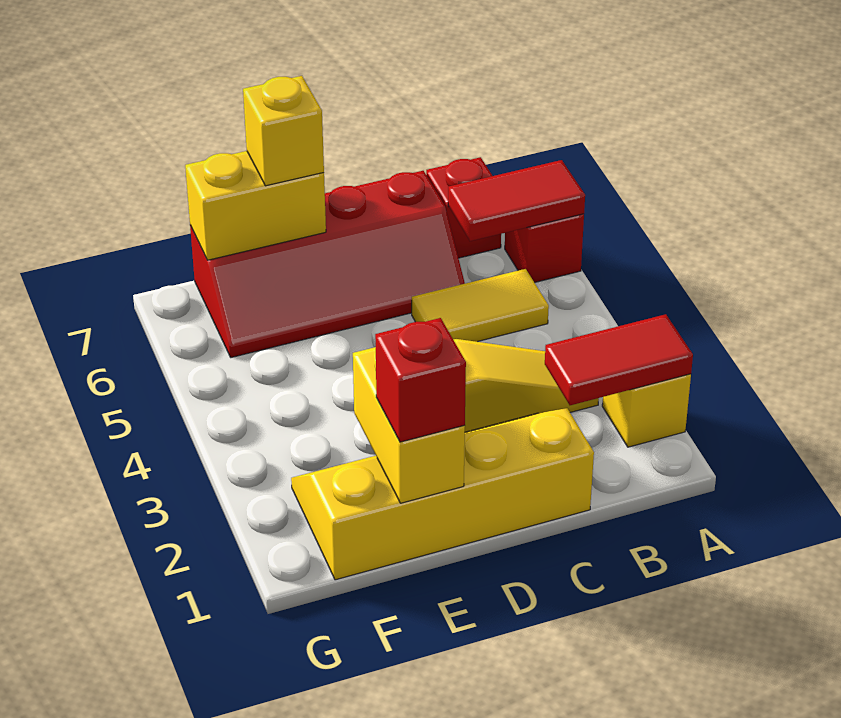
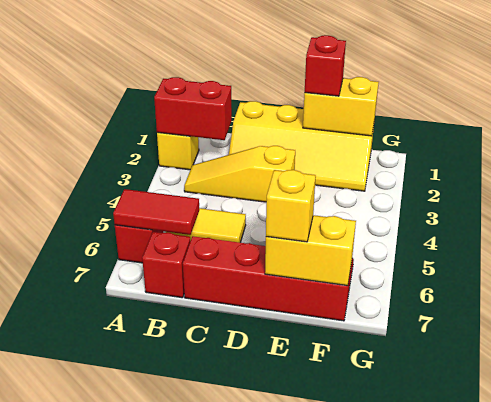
red 1x2 tile [545,314,693,405] -> red 1x2 brick [154,77,232,140]
yellow 1x2 brick [353,347,465,503] -> yellow 1x2 brick turned to [303,77,379,136]

